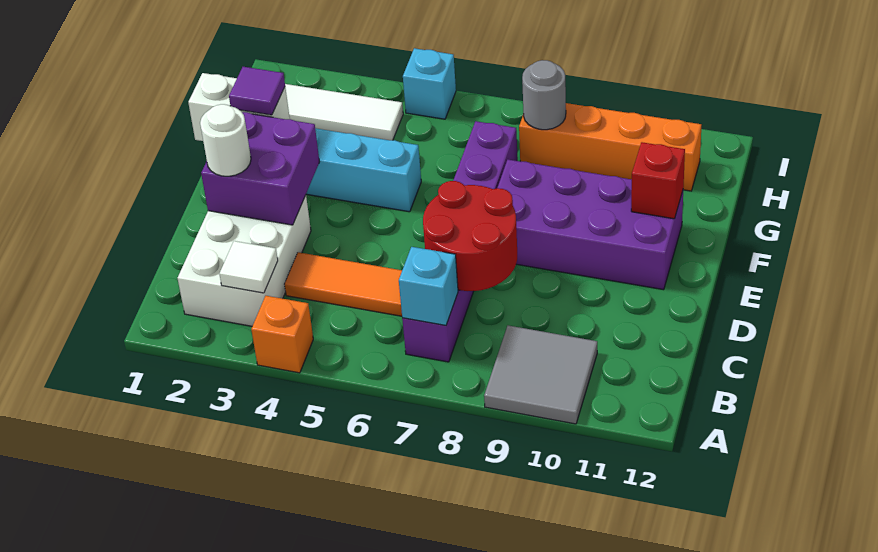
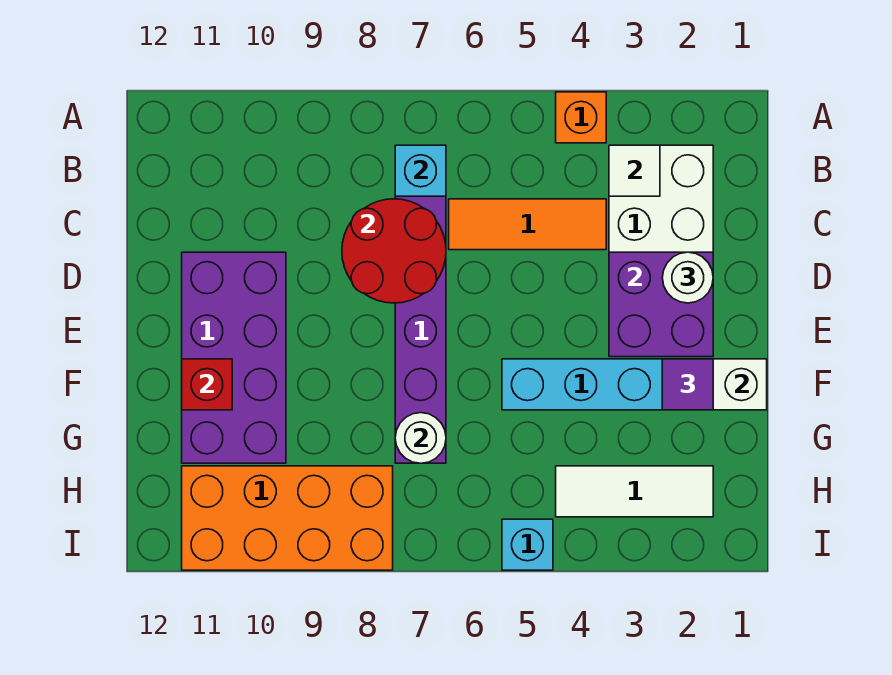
grey 2x2 tile [484,325,597,424] -> none
purple 2x4 brick [497,160,683,290] -> purple 2x4 brick turned to [182,252,286,463]
none -> white 1x1 round brick [395,413,446,463]
orange 1x4 brick [519,103,701,191] -> orange 2x4 brick [182,466,393,570]
grey 1x1 round brick [522,60,566,130] -> none

